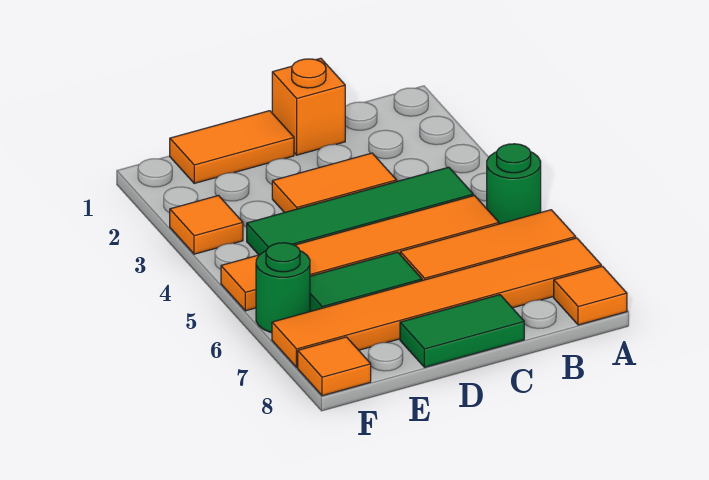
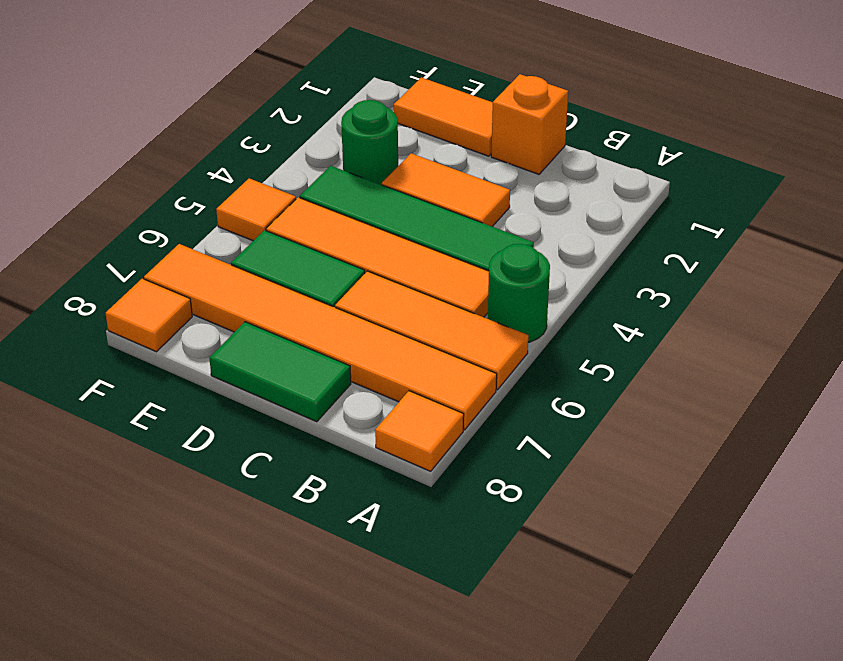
orange 1x1 tile [170,196,243,254] -> none
green 1x1 round brick [256,243,310,333] -> green 1x1 round brick moved to [341,100,398,185]

